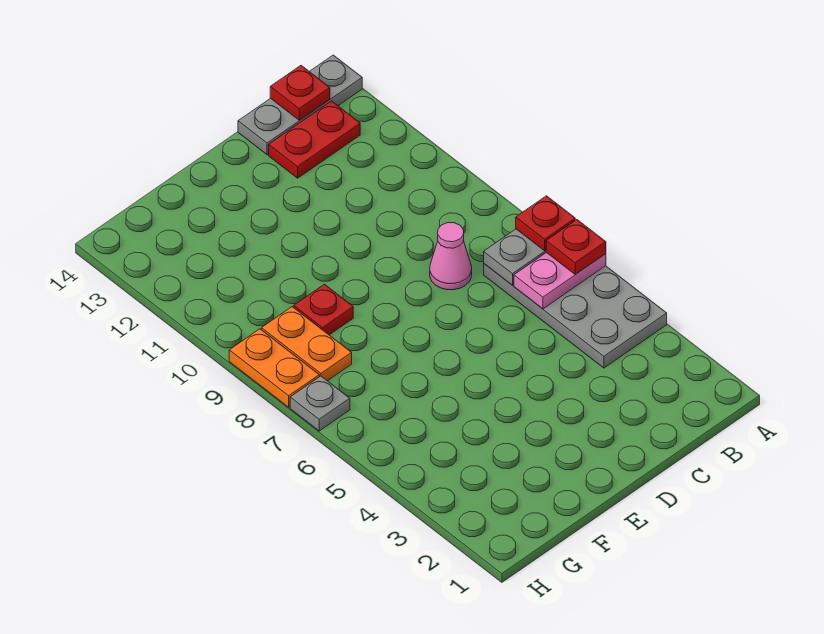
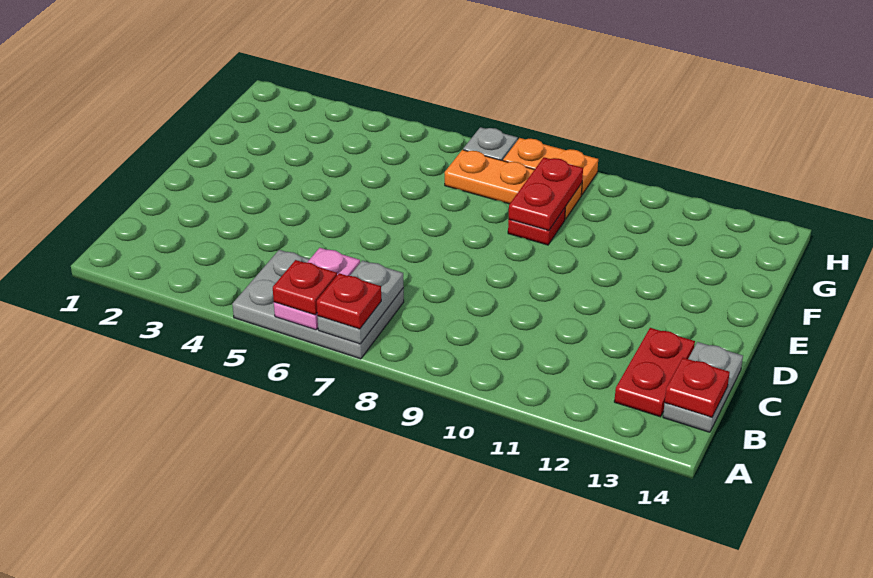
grey 2x4 plate [484,264,667,368] -> grey 2x3 plate [232,250,404,359]
grey 1x3 plate [238,55,362,155] -> grey 1x2 plate [663,342,743,432]
pink 1x1 cone [430,223,472,290] -> none
none -> red 1x2 plate [508,157,583,231]
orange 1x2 plate [262,307,352,381] -> orange 1x3 plate [445,150,582,219]

